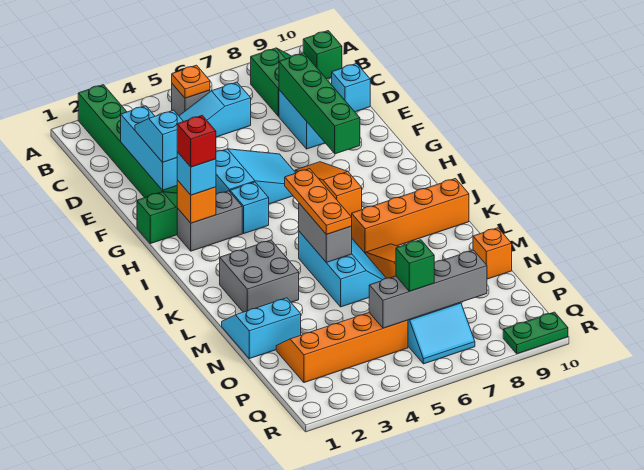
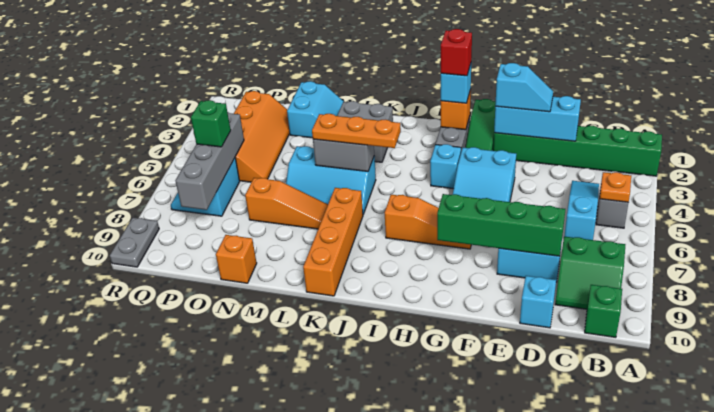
green 1x2 plate [503,312,568,354] -> grey 1x2 plate [110,218,159,267]

